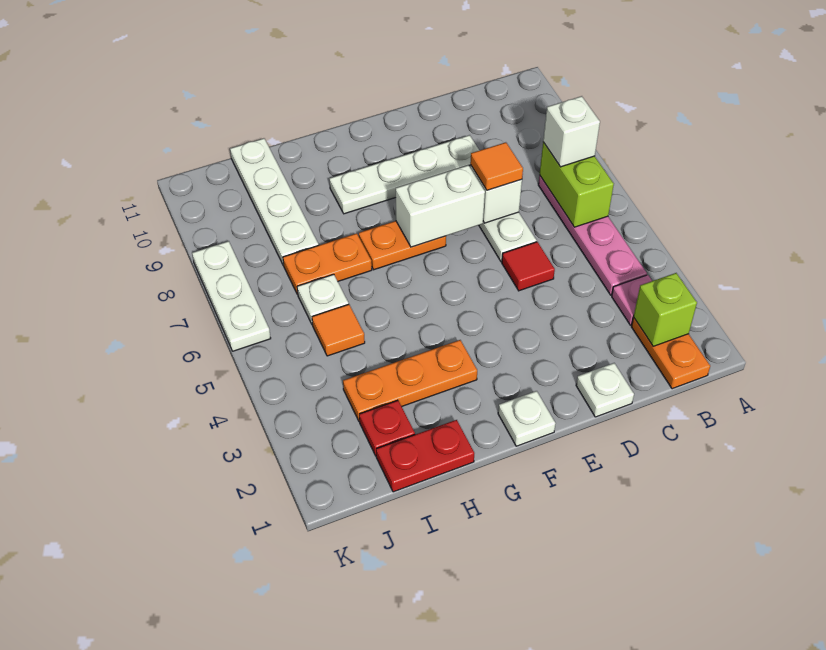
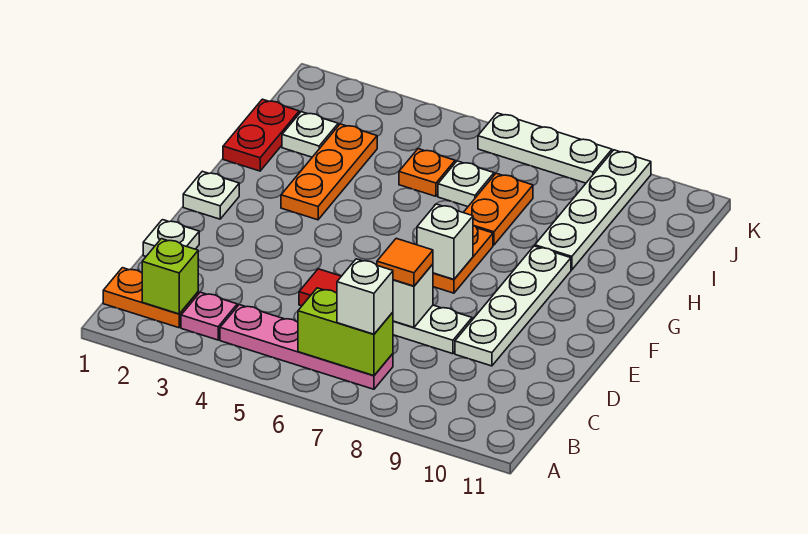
white 1x2 brick [396,165,485,247] -> white 1x1 brick [417,204,473,280]
red 1x1 plate [359,400,415,456] -> white 1x1 plate [282,112,338,157]
orange 1x1 tile [312,304,365,356] -> orange 1x1 plate [399,149,455,196]
white 1x4 plate [230,138,319,266] -> white 1x4 plate turned to [535,150,651,270]

